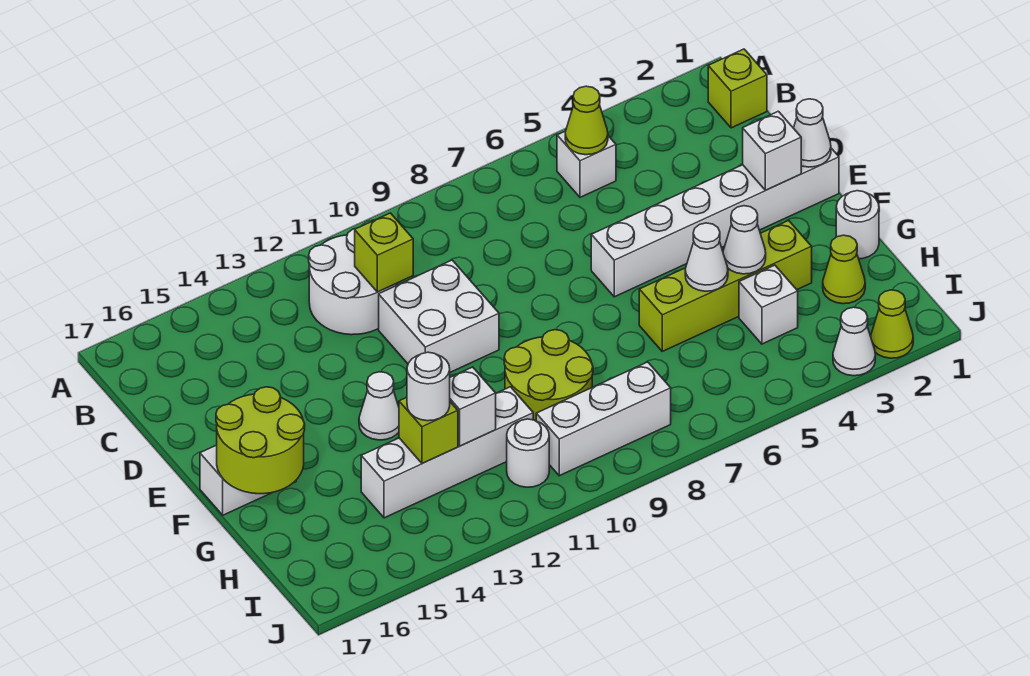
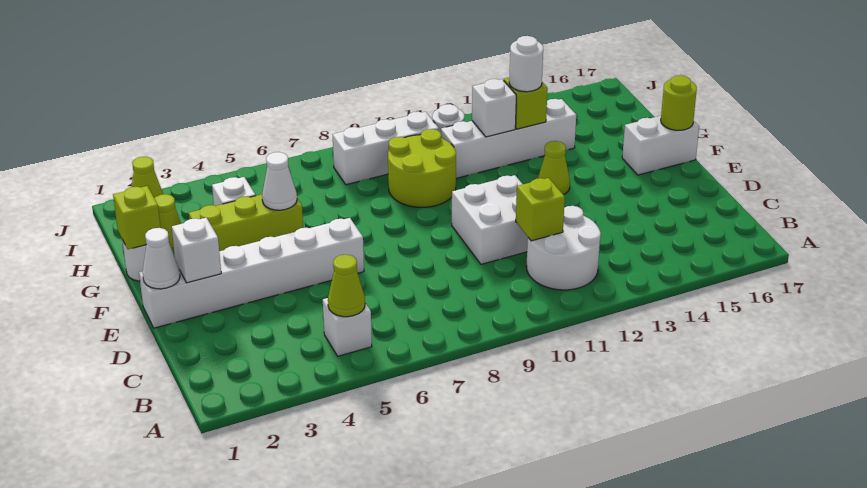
lime 1x1 brick [708,49,767,128] -> lime 1x1 brick moved to [113,186,160,249]
white 1x1 cone [359,372,399,440] -> lime 1x1 cone [538,141,570,195]
lime 2x2 round brick [216,387,305,494] -> lime 1x1 round brick [661,75,697,130]
lime 1x4 brick [639,220,812,351] -> lime 1x3 brick [189,194,303,251]
white 1x1 cone [723,206,766,274] -> none
white 1x1 cone [833,307,875,376] -> none

